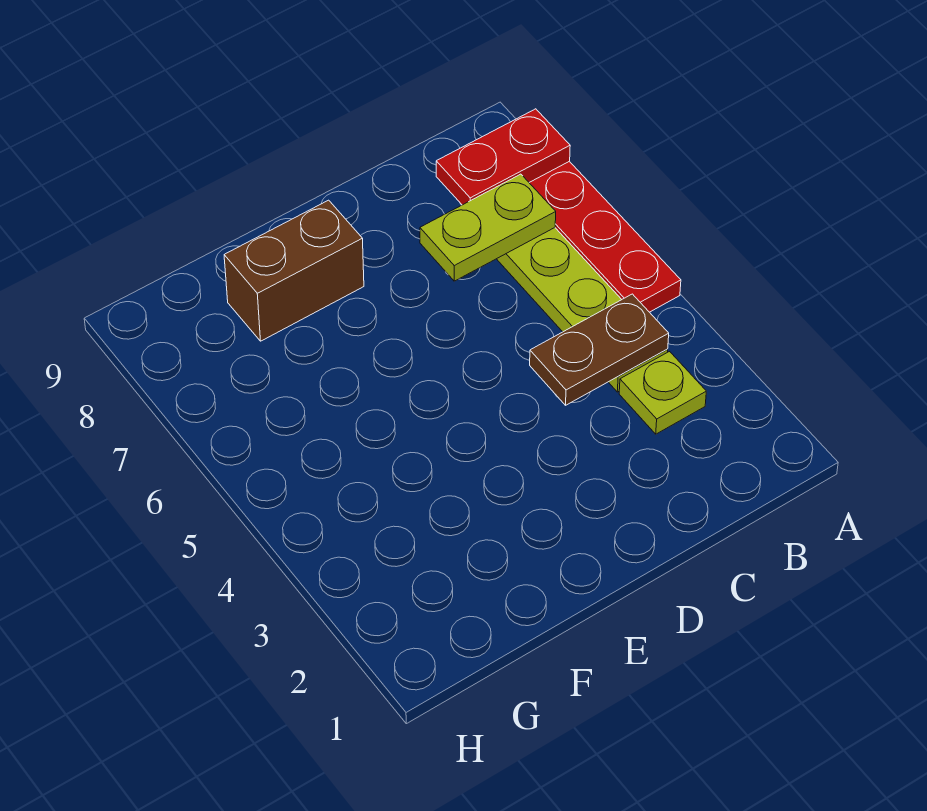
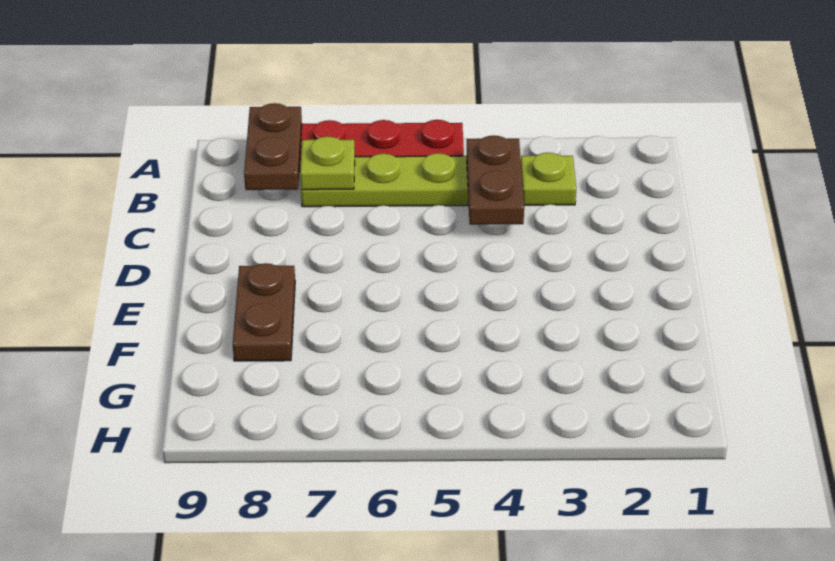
red 1x2 plate [436,109,570,205] -> brown 1x2 plate [244,103,302,190]
lime 1x2 plate [420,174,556,281] -> lime 1x1 plate [300,136,355,190]
brown 1x2 brick [224,200,364,341] -> brown 1x2 plate [233,263,295,361]

